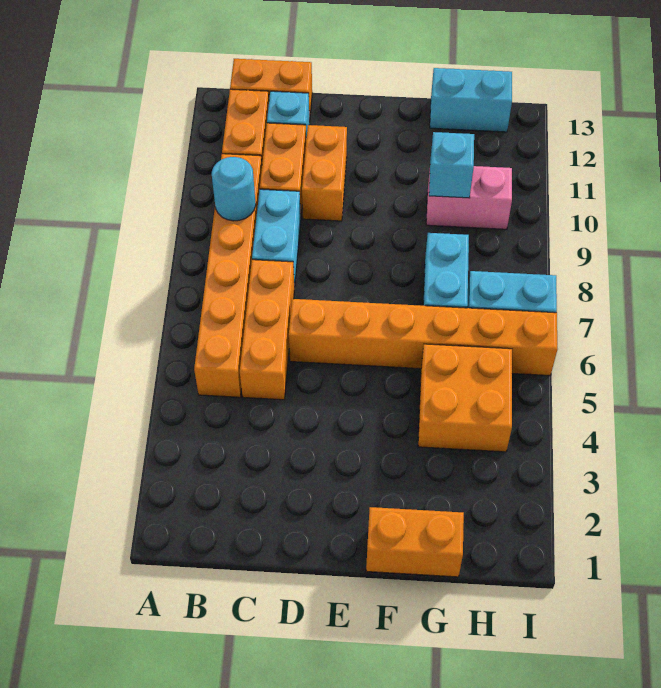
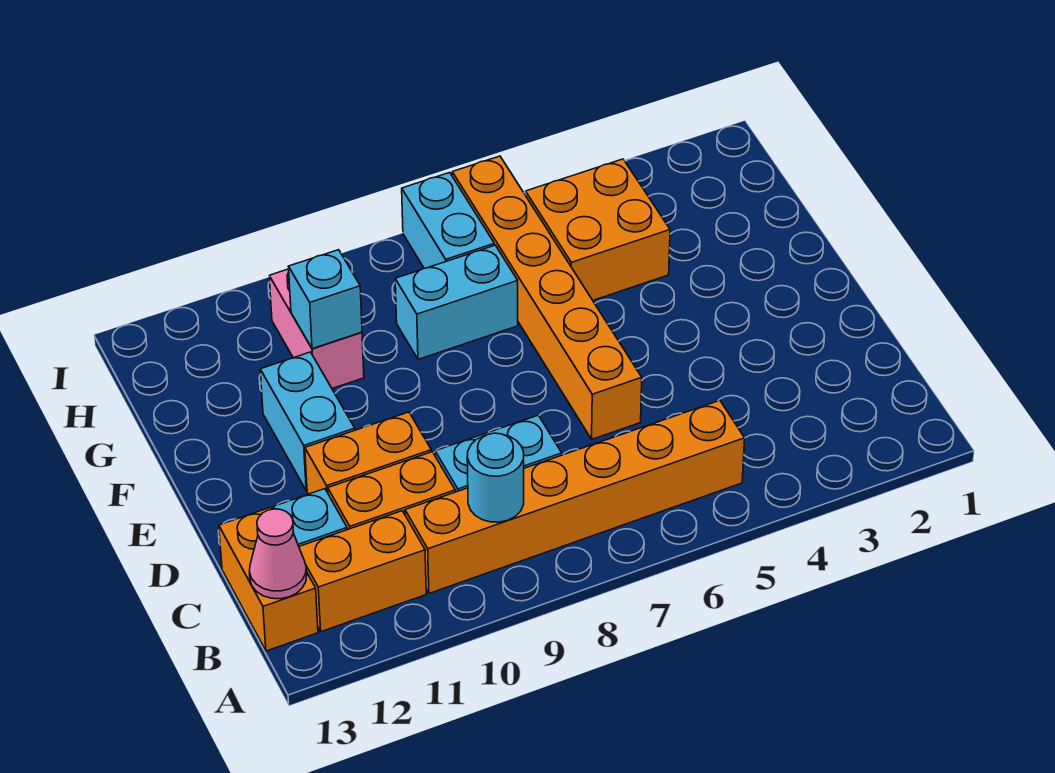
none -> pink 1x1 cone [249,509,307,599]
orange 1x3 brick [240,260,294,400] -> none
orange 1x2 brick [366,507,464,577] -> none
cyan 1x2 brick [430,68,512,132] -> cyan 1x2 brick moved to [260,352,355,490]

